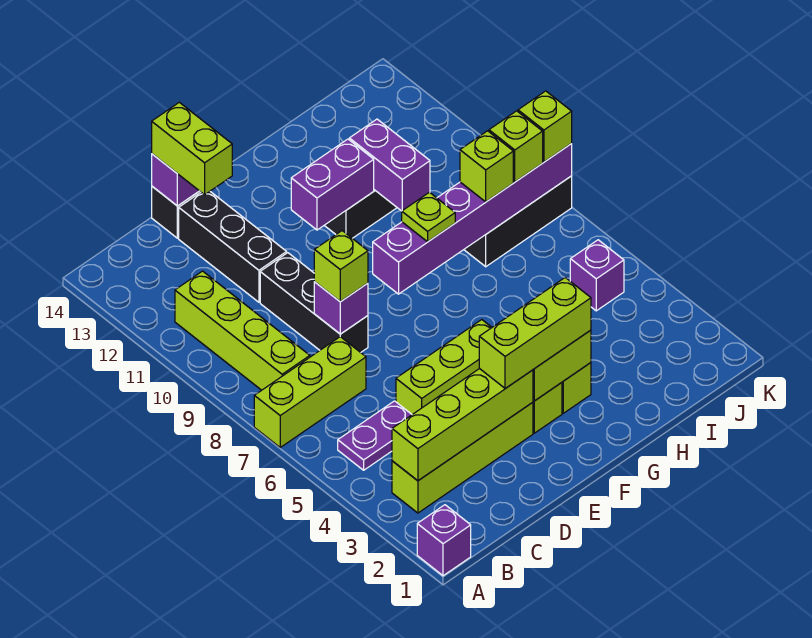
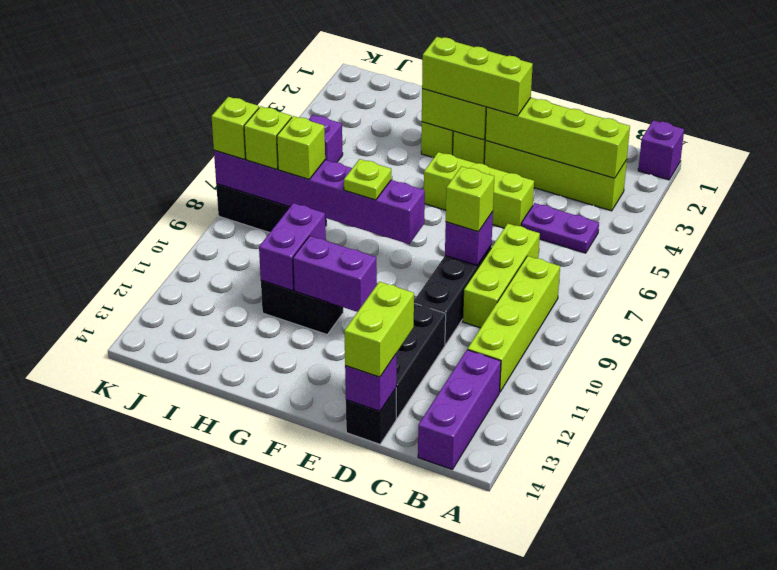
lime 1x3 brick [254,337,366,447] -> lime 1x3 brick turned to [463,224,540,328]
none -> purple 1x3 brick [418,350,501,470]

